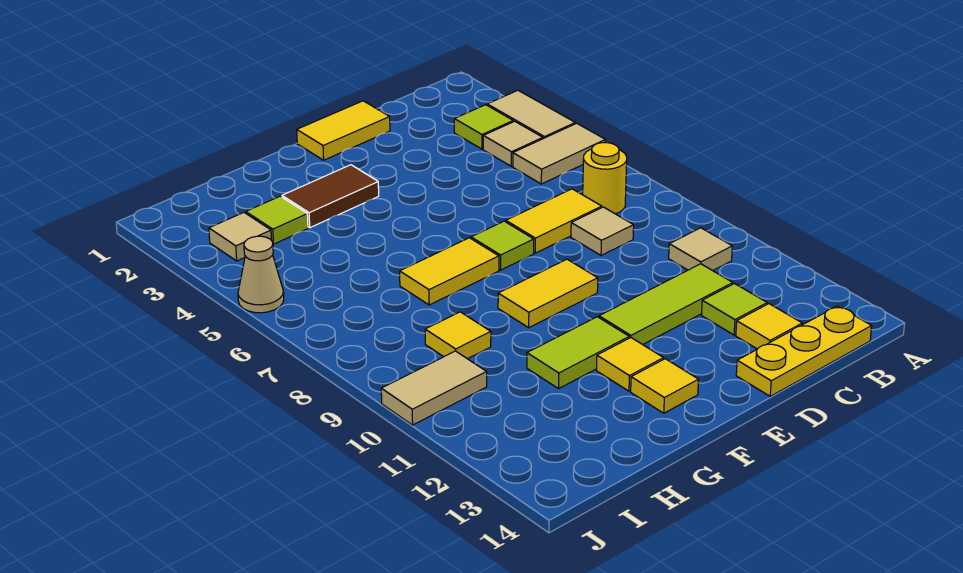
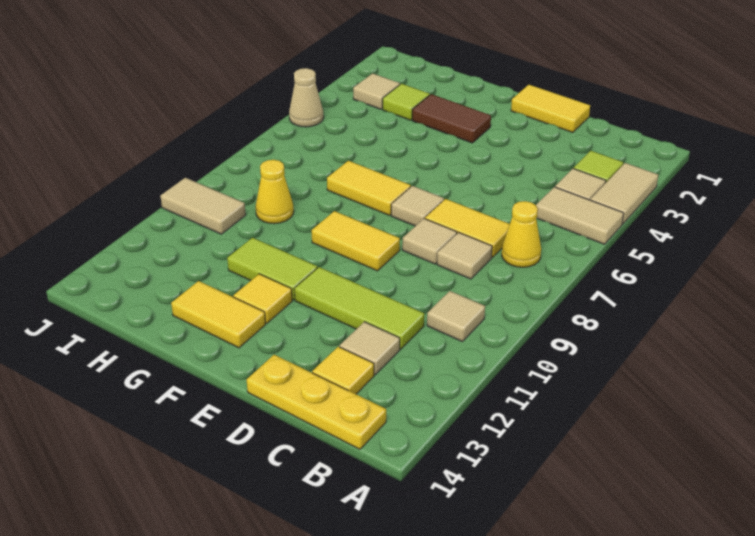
yellow 1x1 round brick [583,143,627,214] -> yellow 1x1 cone [502,201,541,267]
lime 1x1 tile [702,284,767,335] -> tan 1x1 tile [339,322,400,375]
none -> tan 1x1 tile [402,219,457,264]
lime 1x1 tile [471,221,534,270] -> tan 1x1 tile [391,186,444,226]
yellow 1x1 tile [631,359,699,413] -> yellow 1x2 tile [171,281,265,348]
yellow 1x1 tile [425,312,491,359] -> yellow 1x1 cone [256,160,294,224]

